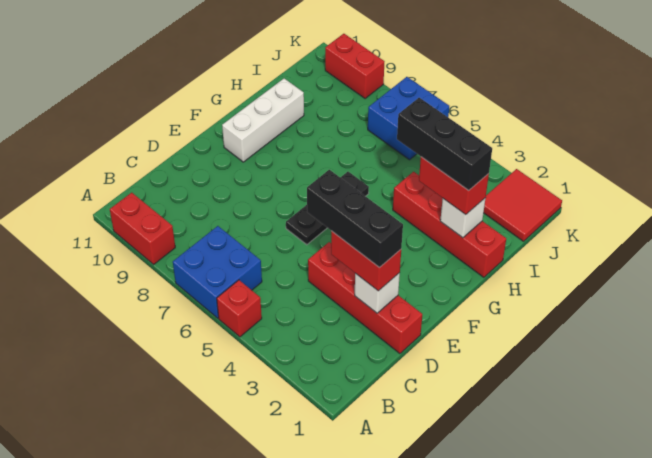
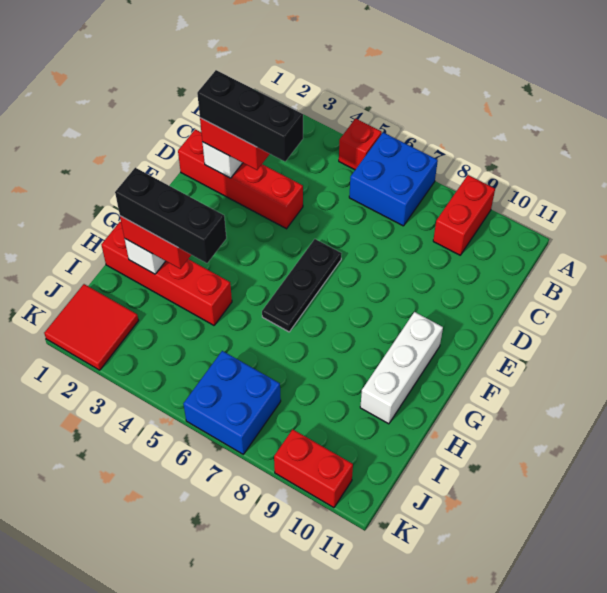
red 1x2 brick [110,193,175,264] -> red 1x2 brick turned to [433,175,495,255]

